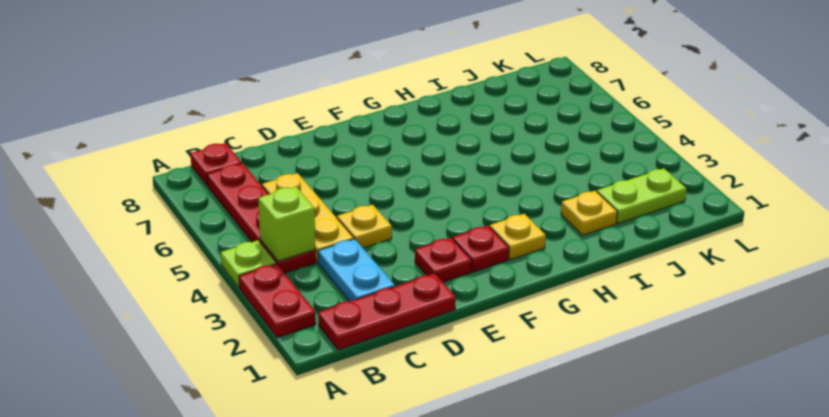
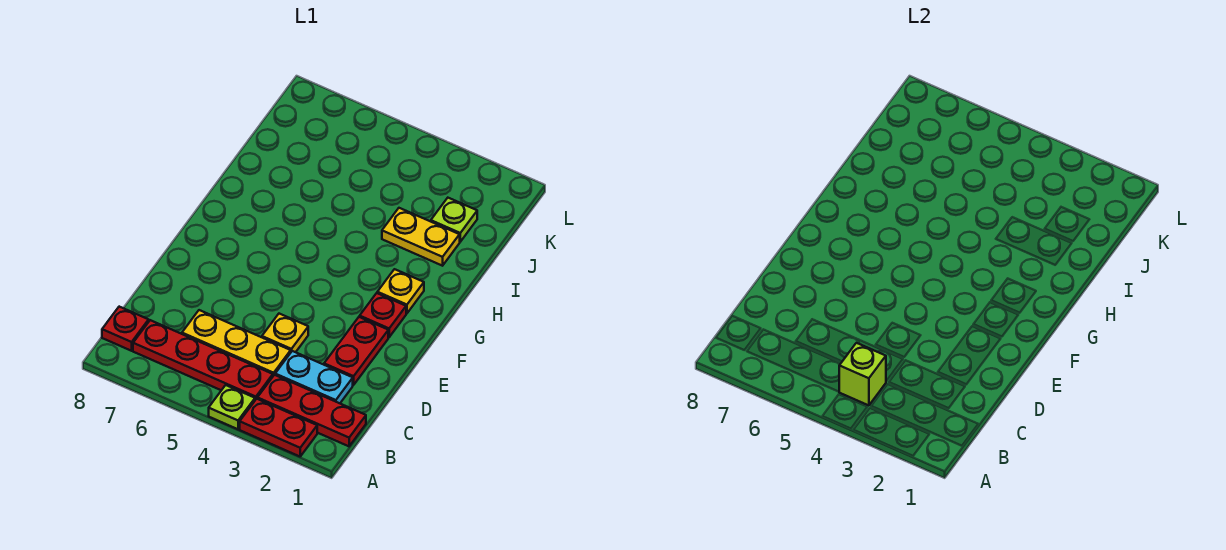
red 1x3 plate [318,273,456,350] -> red 1x3 plate turned to [257,375,366,446]
red 1x1 plate [415,238,472,282] -> red 1x2 plate [324,317,388,385]
yellow 1x1 plate [561,191,617,235] -> yellow 1x2 plate [382,208,460,266]
lime 1x2 plate [597,168,686,224] -> lime 1x1 plate [431,198,477,242]

